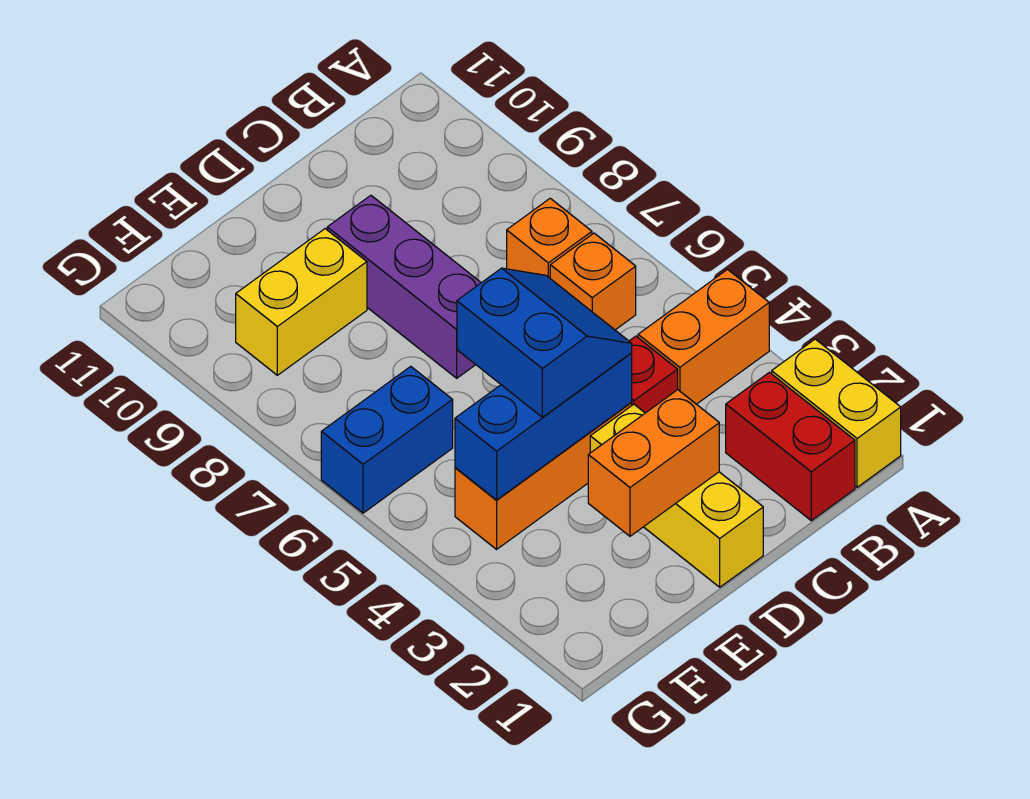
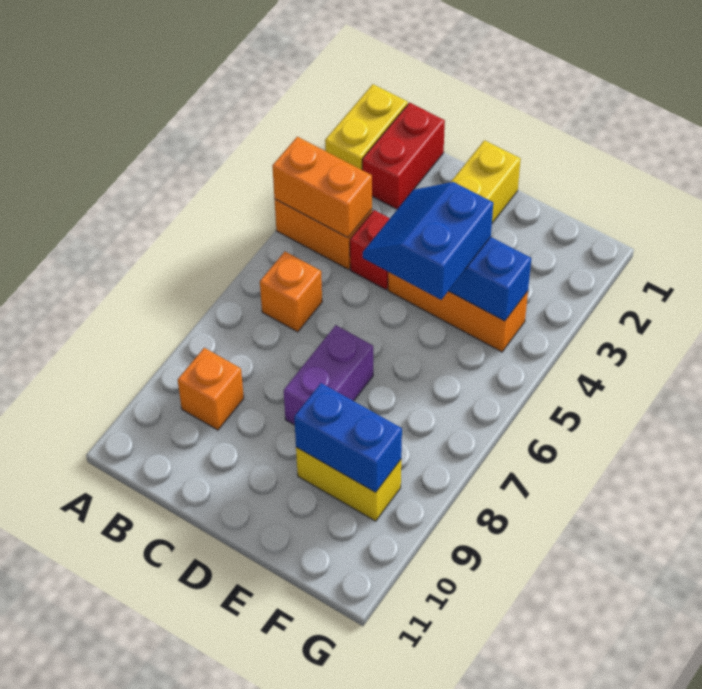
orange 1x1 brick [507,198,592,278] -> orange 1x1 brick moved to [178,348,244,430]
orange 1x2 brick [588,390,719,536] -> orange 1x2 brick moved to [272,137,372,238]
purple 1x3 brick [327,195,481,378] -> purple 1x2 brick [284,325,373,425]
blue 1x2 brick [321,366,453,513] -> blue 1x2 brick moved to [294,383,402,492]

